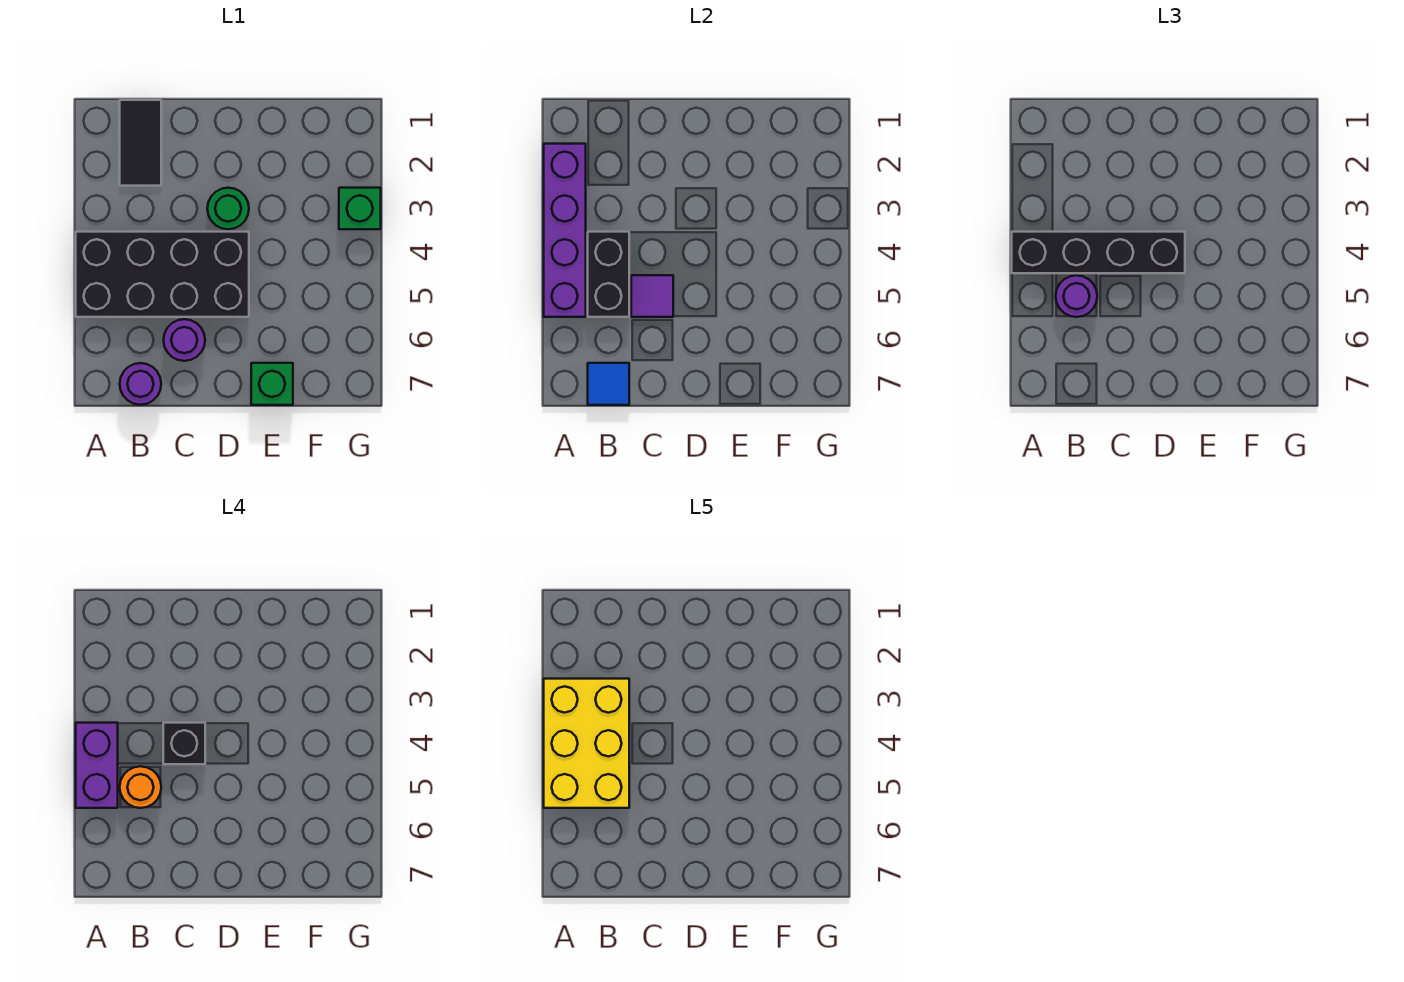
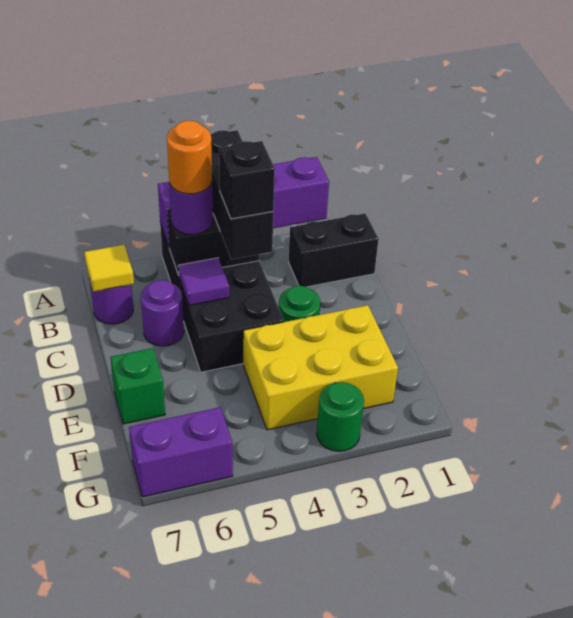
yellow 2x3 brick [544,679,629,808] -> yellow 2x3 brick moved to [243,305,398,430]
black 1x4 brick [1012,232,1185,273] -> black 1x3 brick [211,130,273,259]
purple 1x2 brick [76,723,118,808] -> purple 1x2 brick moved to [129,407,233,497]
black 1x2 tile [120,100,161,186] -> black 1x2 brick [289,214,379,287]
blue 1x1 tile [588,363,629,405] -> yellow 1x1 tile [84,245,134,292]
green 1x1 brick [339,188,381,229] -> green 1x1 round brick [317,382,364,451]

